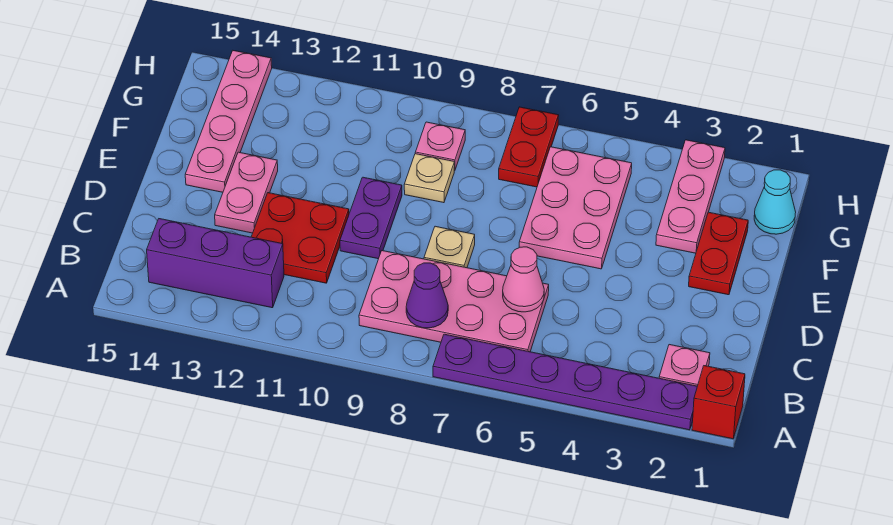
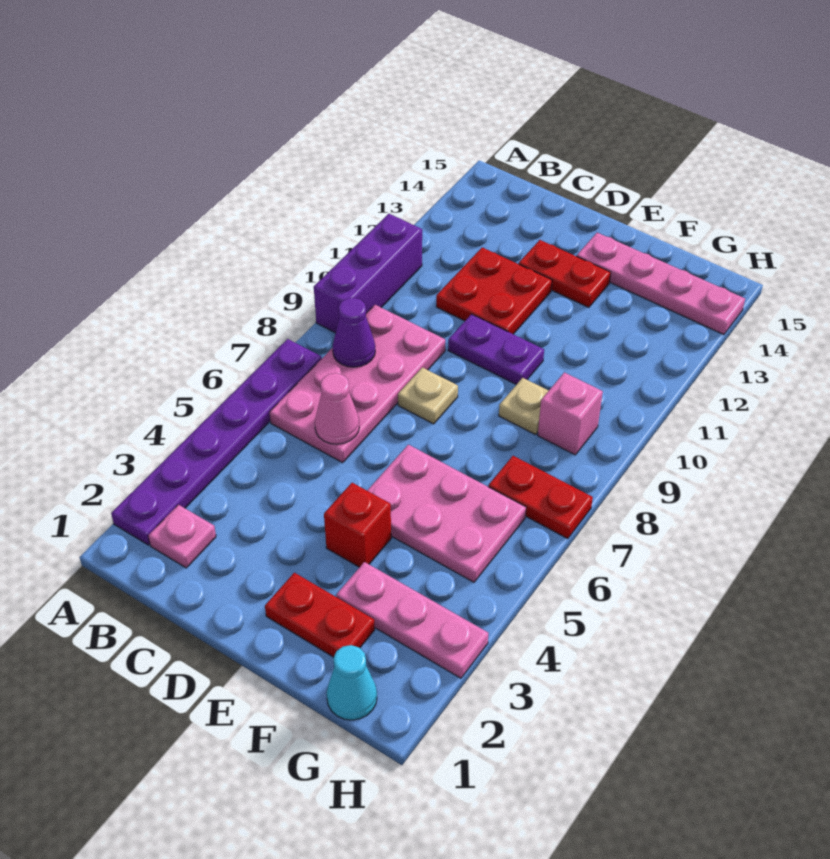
red 1x1 brick [692,366,745,439] -> red 1x1 brick moved to [324,483,391,567]
purple 1x3 brick [147,219,284,308] -> purple 1x3 brick moved to [314,214,422,333]
pink 1x2 plate [215,152,278,233] -> red 1x2 plate [519,240,611,307]
pink 1x1 plate [415,122,465,171] -> pink 1x1 brick [538,372,603,455]

